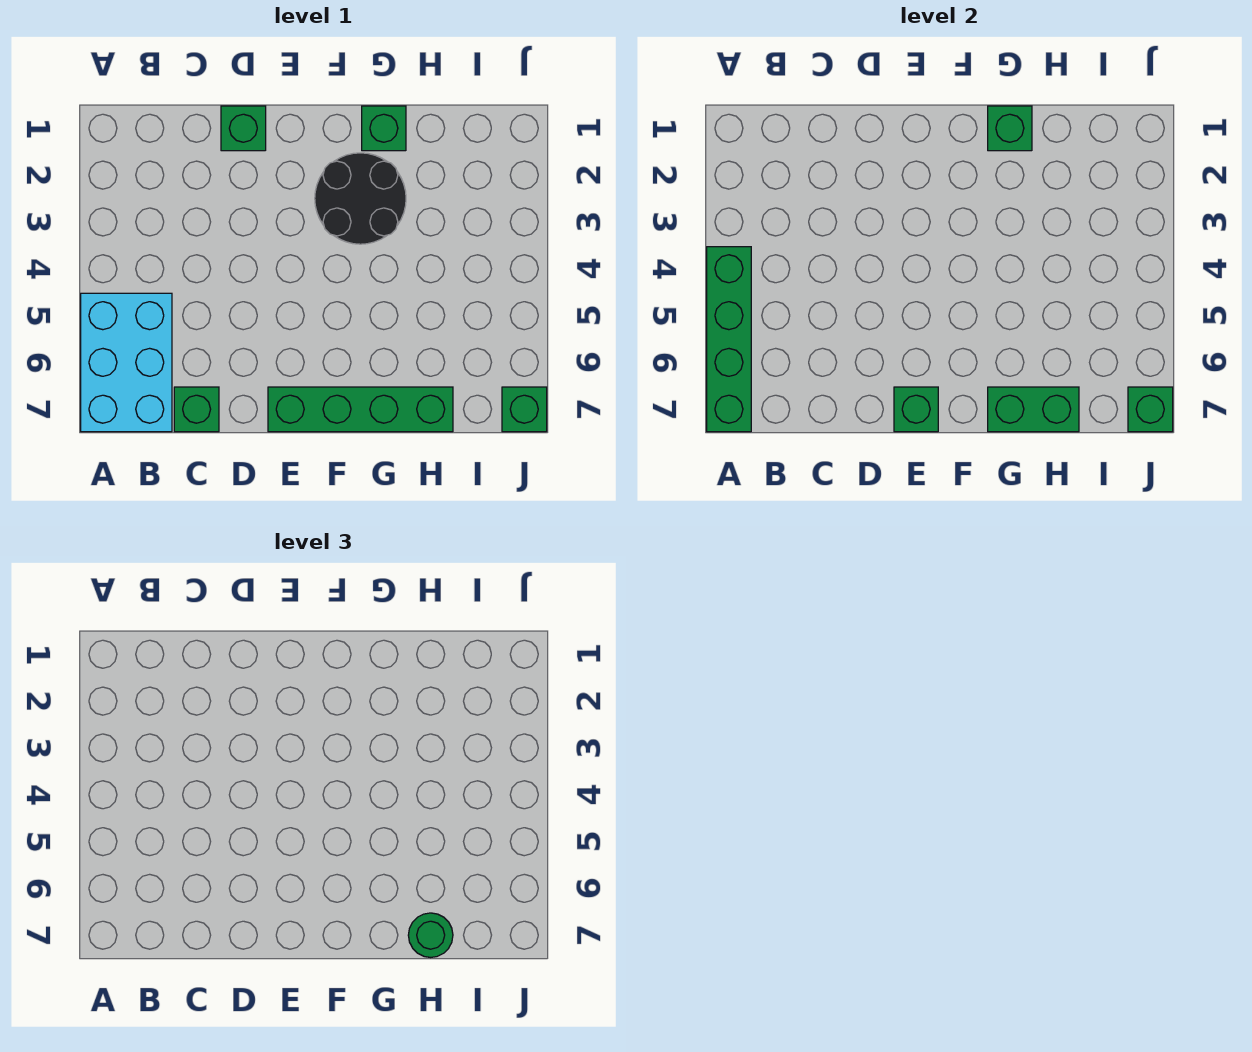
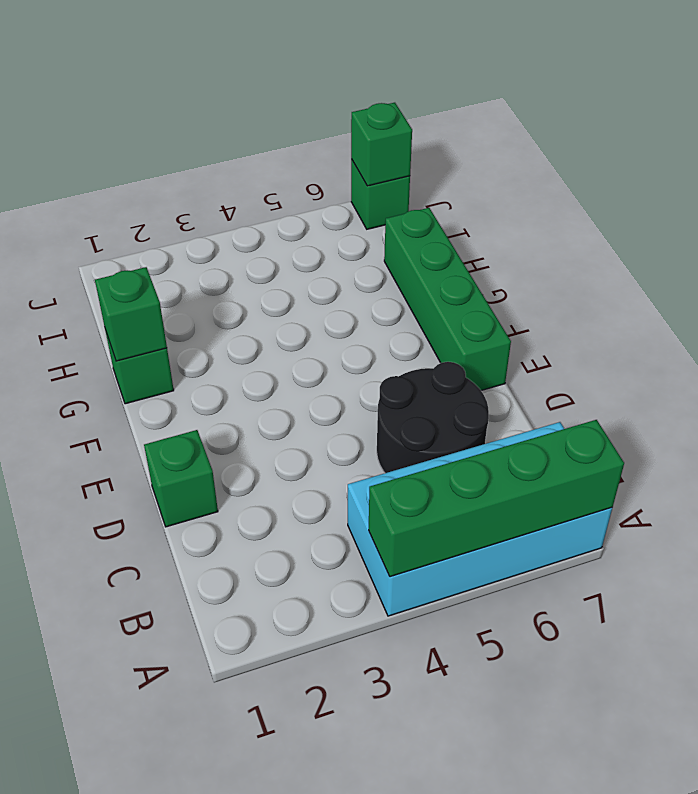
cyan 2x3 brick [81,293,172,432] -> cyan 2x4 brick [348,422,612,616]
green 1x1 brick [174,387,219,432] -> none
green 1x1 brick [894,387,938,432] -> none
black 2x2 round brick [315,153,406,244] -> black 2x2 round brick moved to [377,362,489,473]
green 1x2 brick [988,387,1079,432] -> none
green 1x1 round brick [408,913,453,958] -> none

